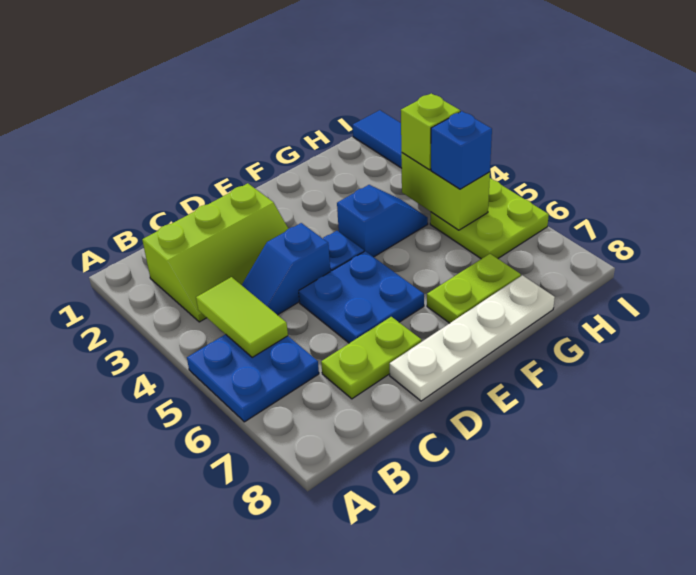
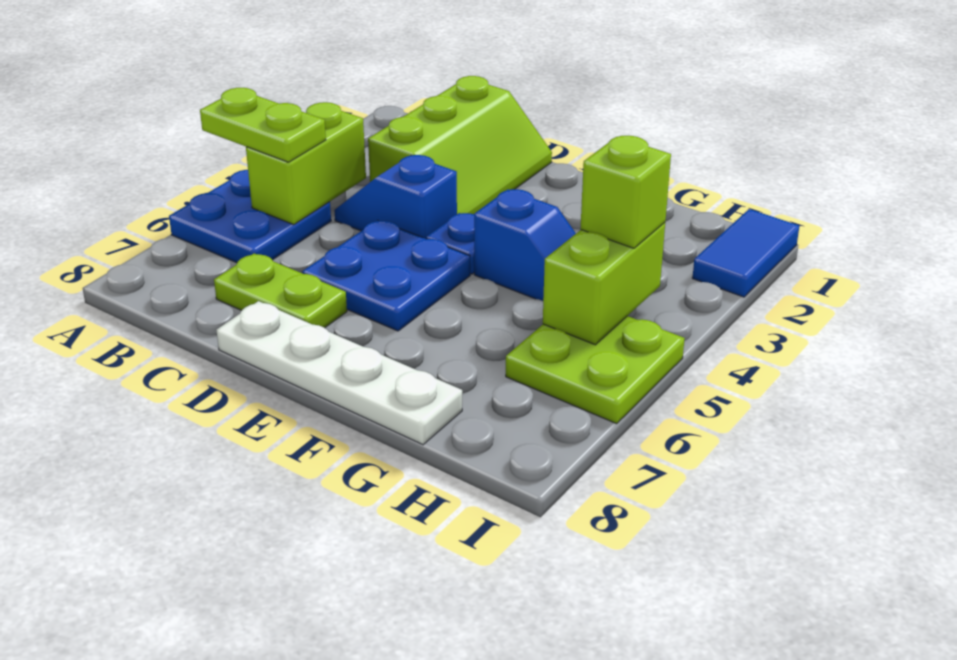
lime 2x3 slope [142,183,288,322] -> lime 2x3 slope turned to [368,76,552,214]
lime 1x2 tile [196,277,288,358] -> lime 1x2 brick [246,102,366,224]
lime 1x2 plate [427,254,521,323] -> lime 1x2 plate moved to [200,88,326,162]
blue 1x1 brick [431,111,492,189] -> none

